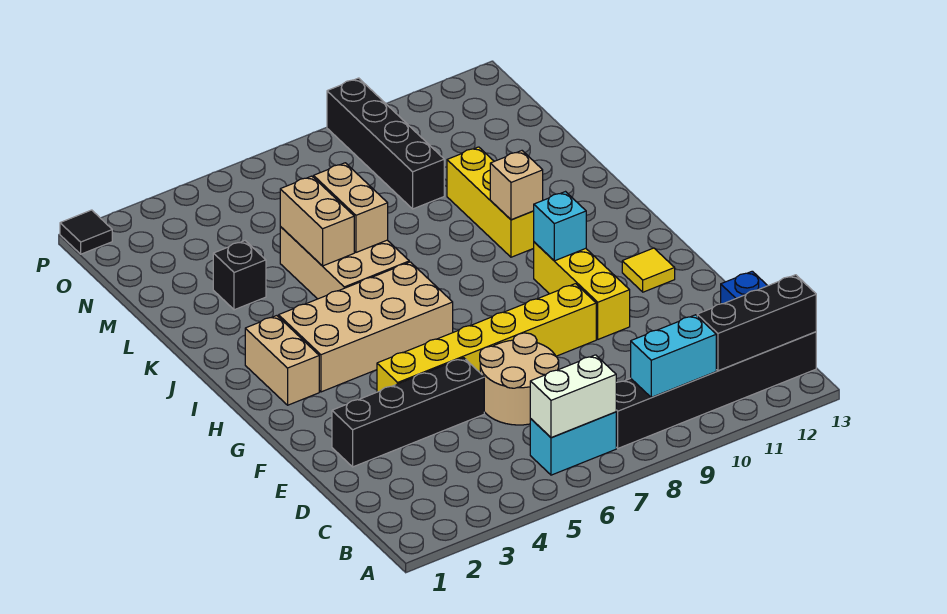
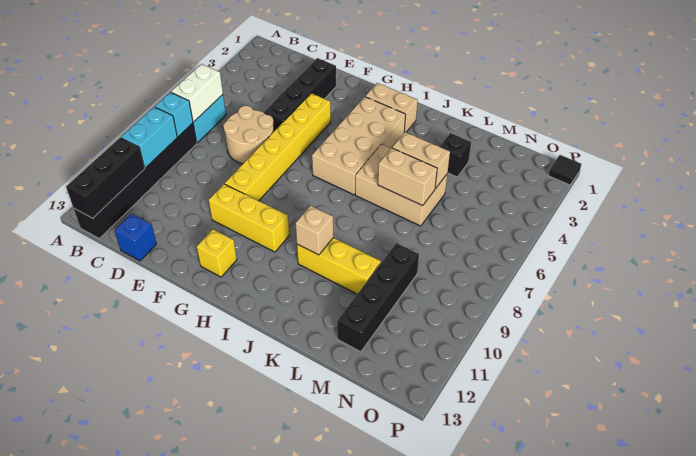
yellow 1x1 tile [622,248,675,292] -> yellow 1x1 brick [197,229,237,277]
cyan 1x1 brick [534,192,586,261] -> cyan 1x1 brick moved to [155,92,193,137]
black 1x4 brick [327,78,444,209] -> black 1x4 brick turned to [337,243,419,352]

